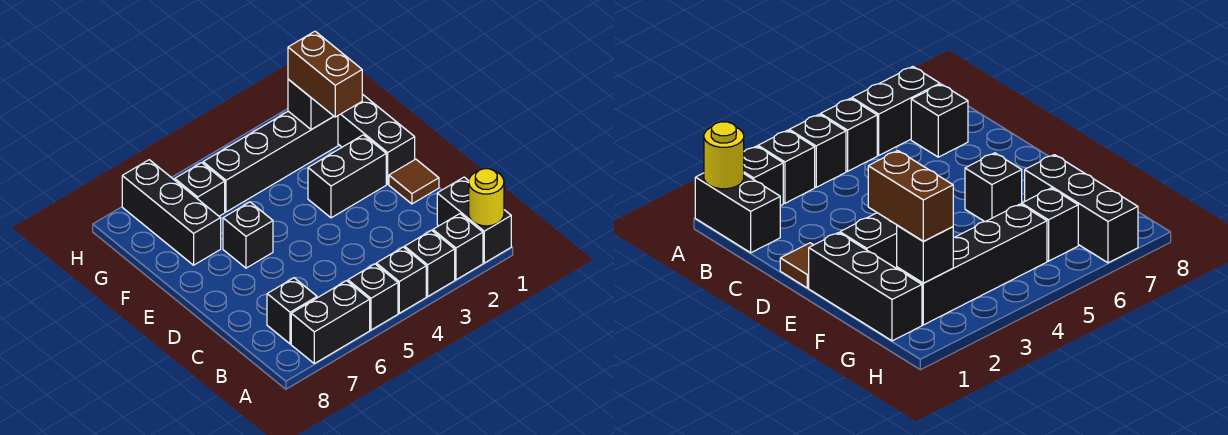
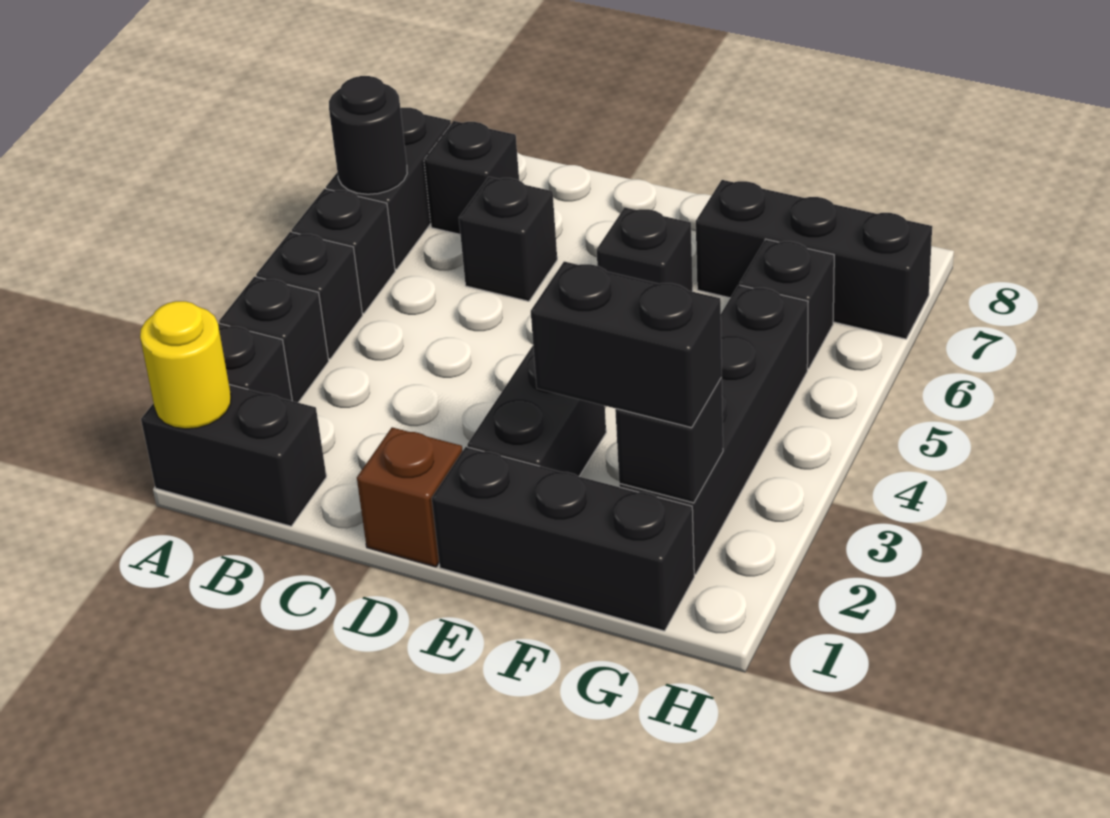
none -> black 1x1 round brick [329,76,407,194]
none -> black 1x1 brick [459,177,557,301]
brown 1x1 tile [389,159,439,204] -> brown 1x1 brick [357,427,462,567]
brown 1x2 brick [288,31,362,117] -> black 1x2 brick [531,262,722,428]

